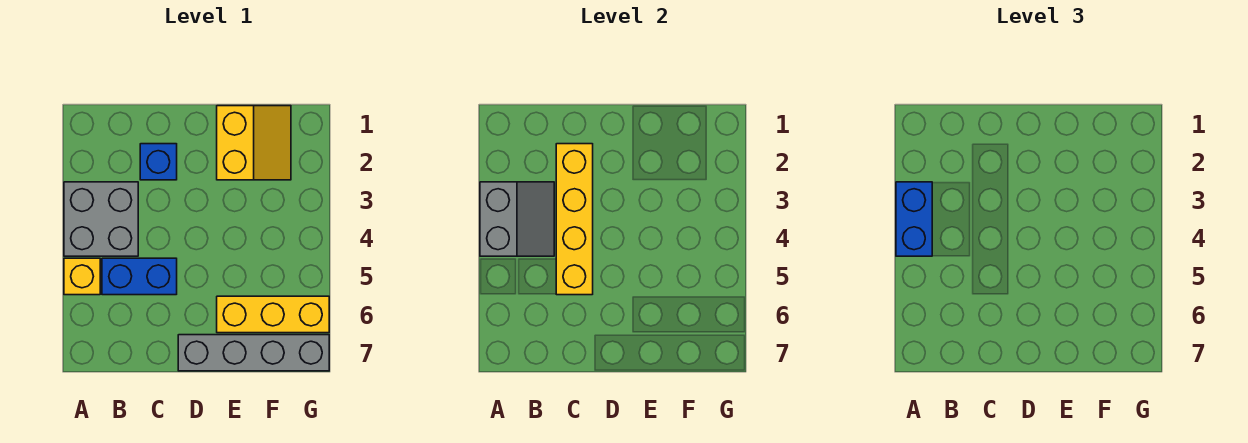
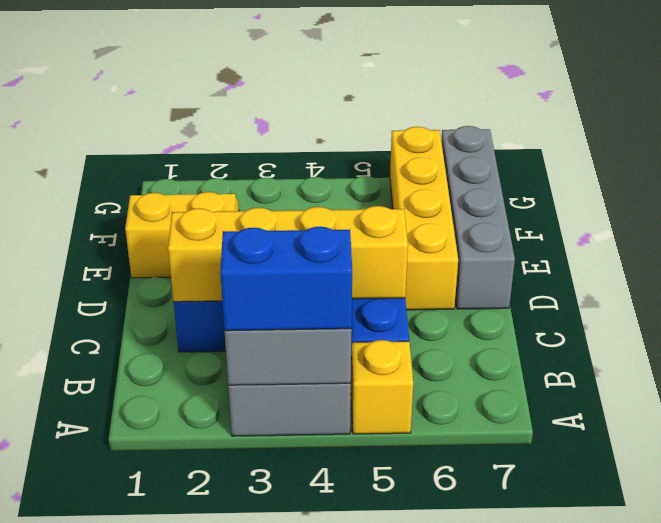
yellow 1x3 brick [217,296,329,333] -> yellow 1x4 brick [390,127,458,310]

